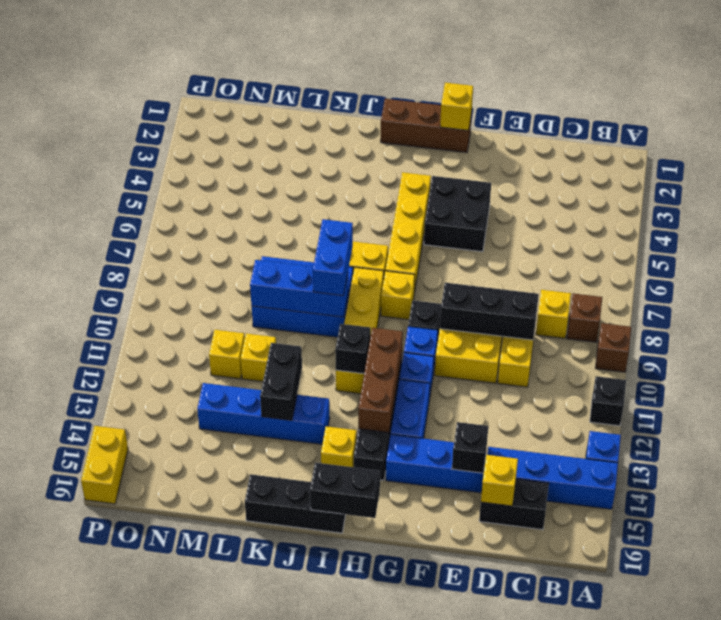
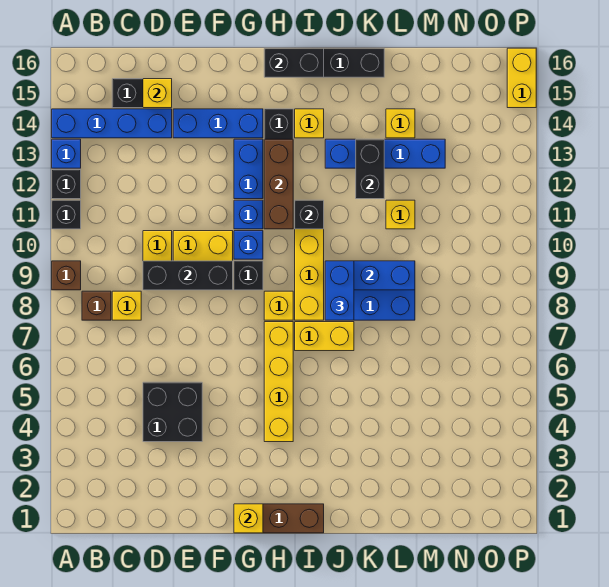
black 1x1 brick [452,422,488,473] -> black 1x1 brick moved to [52,170,81,199]
black 2x2 brick [424,176,491,252] -> black 2x2 brick moved to [143,382,202,442]
yellow 1x1 brick [209,330,245,379] -> yellow 1x1 brick moved to [386,109,415,138]

